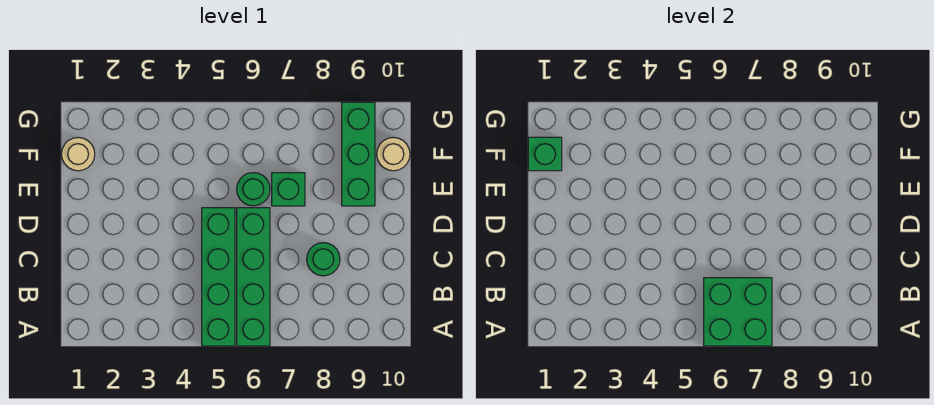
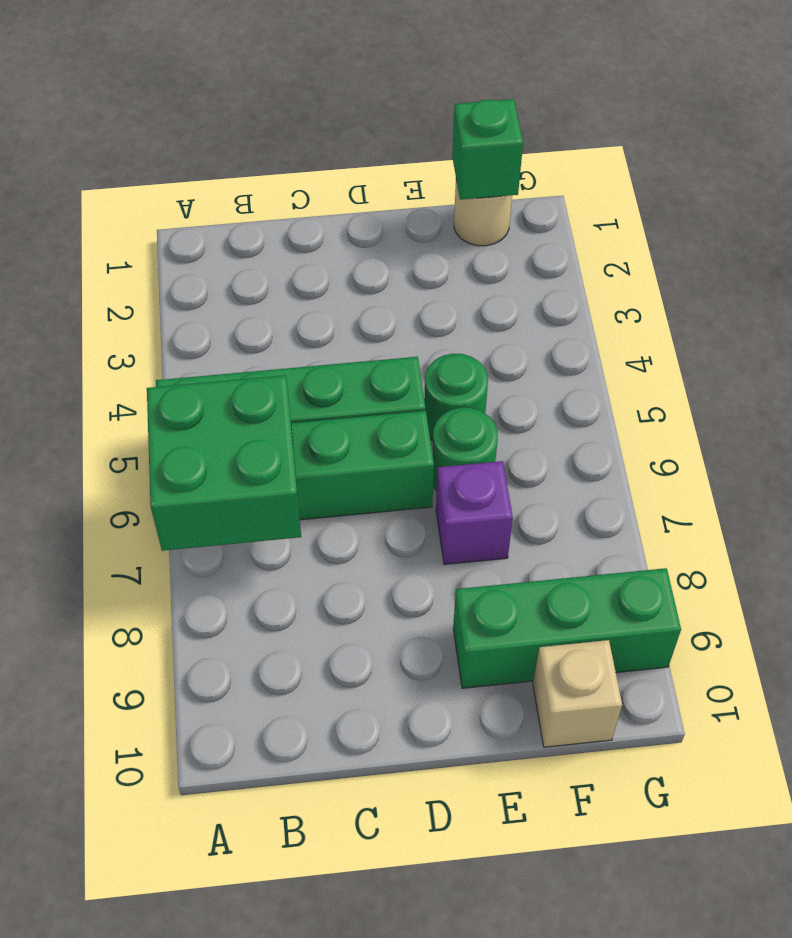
green 1x1 round brick [307,243,340,276] -> green 1x1 round brick moved to [424,354,488,441]
green 1x1 brick [272,173,305,206] -> purple 1x1 brick [436,461,513,564]
tan 1x1 round brick [377,138,410,171] -> tan 1x1 brick [533,640,622,747]

